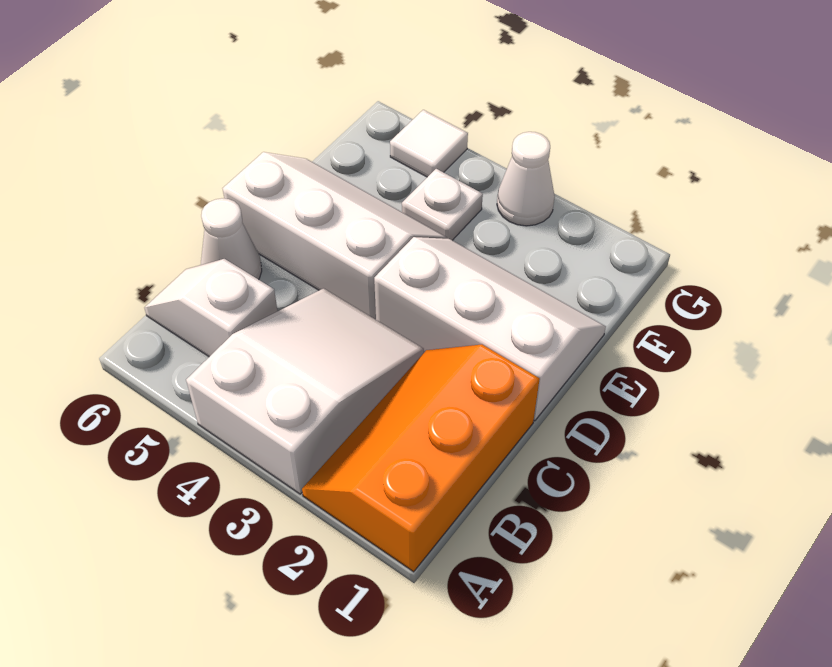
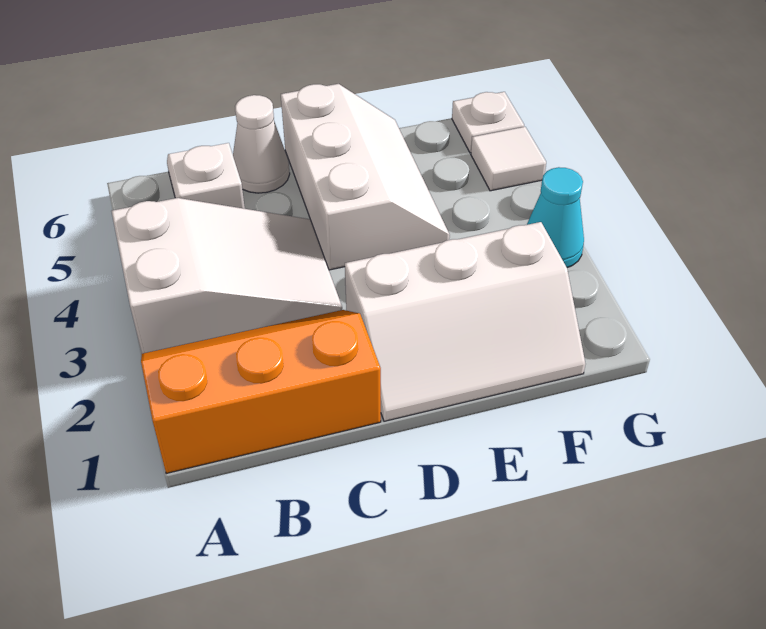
white 2x3 slope [374,237,606,421] -> white 2x3 slope turned to [345,222,586,421]
white 1x1 plate [402,169,483,240] -> white 1x1 plate moved to [452,92,524,153]
white 1x1 cone [497,132,555,226] -> cyan 1x1 cone [527,167,584,268]

